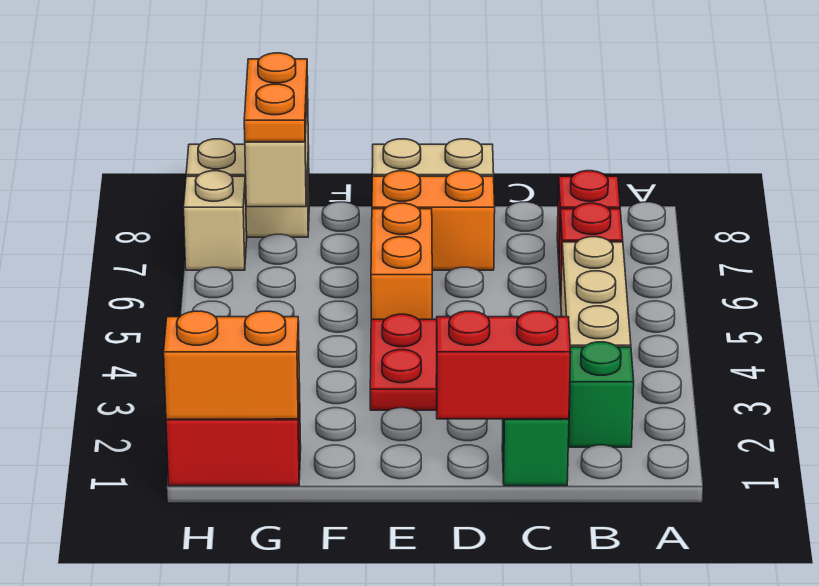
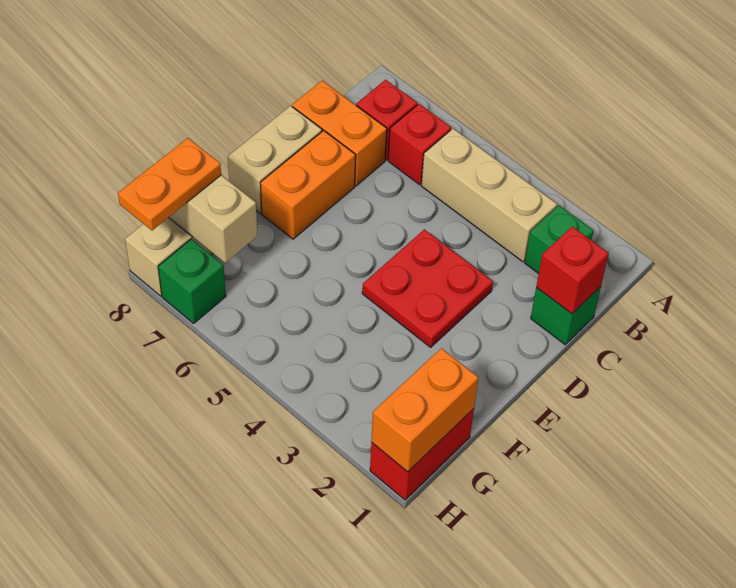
red 1x2 brick [436,311,571,419] -> red 1x1 brick [536,227,609,314]
orange 1x2 brick [371,203,432,319] -> orange 1x2 brick moved to [292,81,387,186]
orange 1x2 plate [244,53,308,142] -> orange 1x2 plate turned to [118,138,221,230]
tan 1x1 brick [184,171,247,270] -> green 1x1 brick [158,239,226,323]

